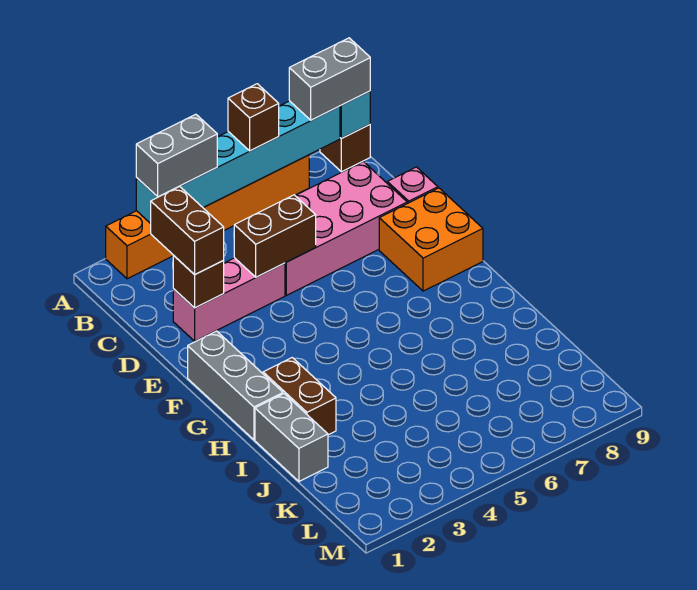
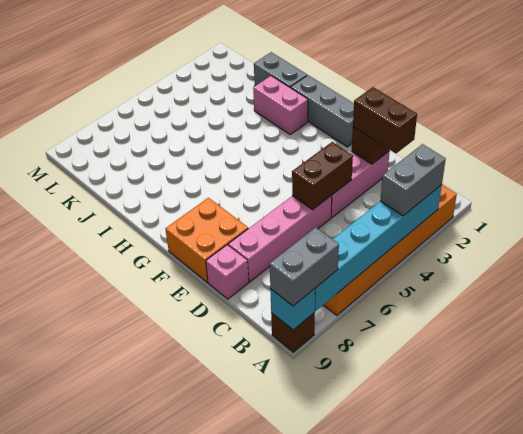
brown 1x1 brick [228,84,279,151] -> none
pink 2x4 brick [285,162,407,295] -> pink 1x4 brick [228,196,332,282]
brown 1x2 brick [263,358,336,435] -> pink 1x2 brick [253,76,308,134]

